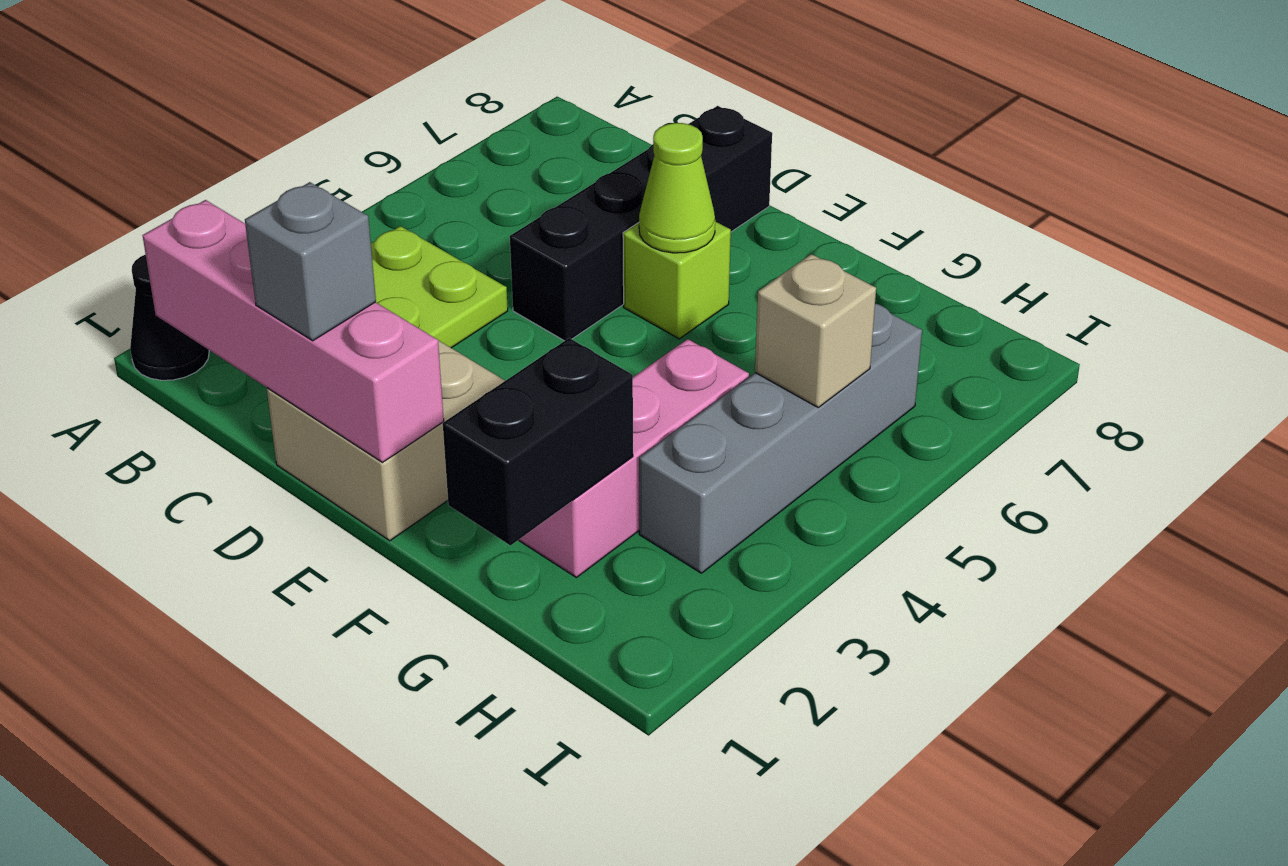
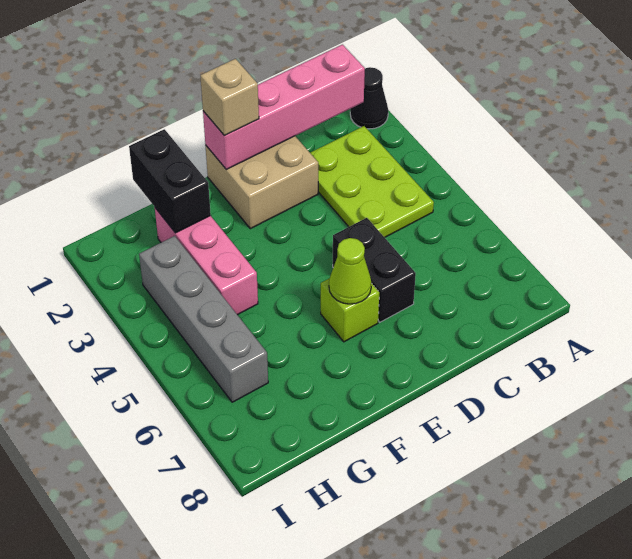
grey 1x1 brick [245,182,376,341] -> none
black 1x4 brick [510,106,772,341] -> black 1x2 brick [333,218,416,322]
tan 1x1 brick [755,254,876,407] -> tan 1x1 brick moved to [200,59,259,136]

